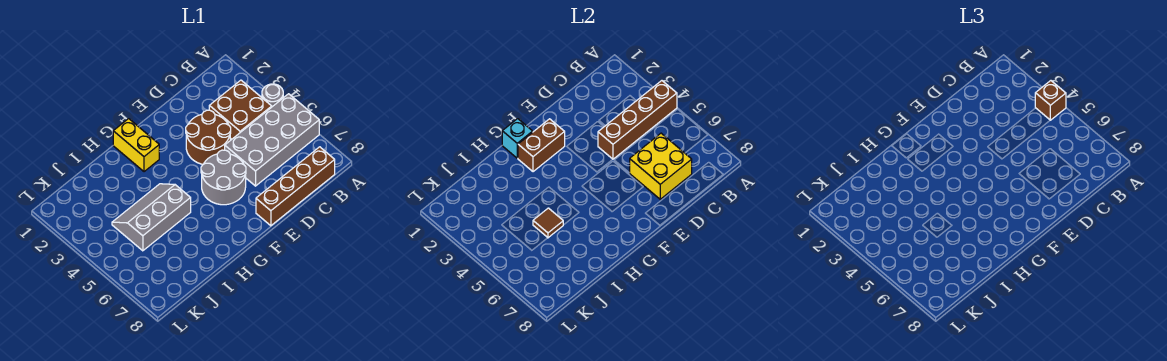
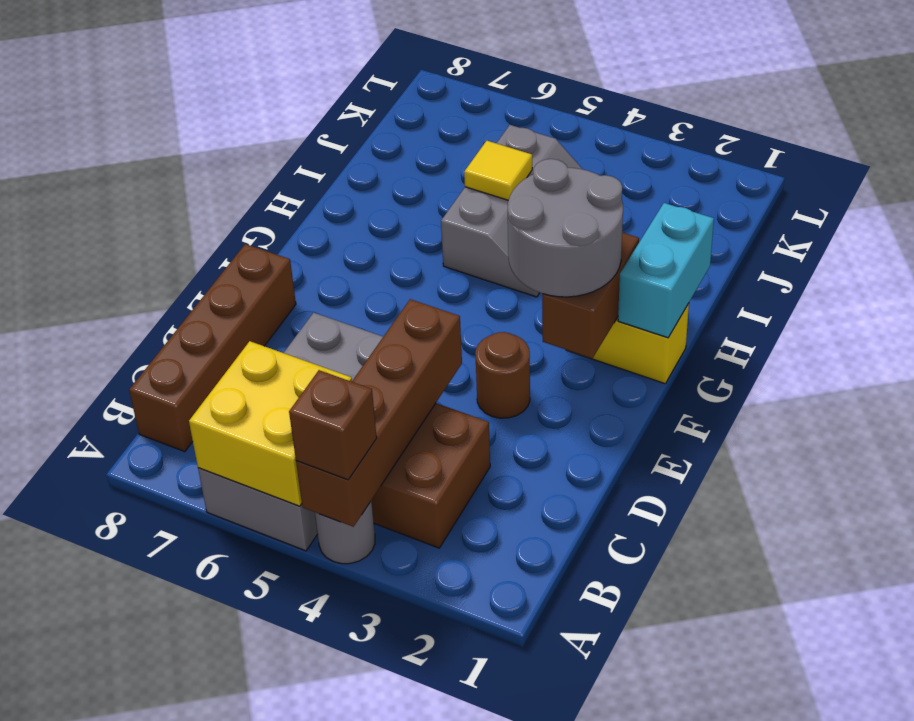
yellow 2x2 brick [630,133,692,199] -> yellow 2x2 brick moved to [189,341,352,506]
brown 2x2 round brick [186,110,231,164] -> brown 1x1 round brick [475,332,530,418]
grey 2x2 round brick [201,150,246,205] -> grey 2x2 round brick moved to [508,159,623,297]
cyan 1x1 brick [502,119,533,158] -> cyan 1x2 brick [618,203,714,338]
brown 1x1 tile [533,208,563,238] -> yellow 1x1 tile [464,141,532,200]

